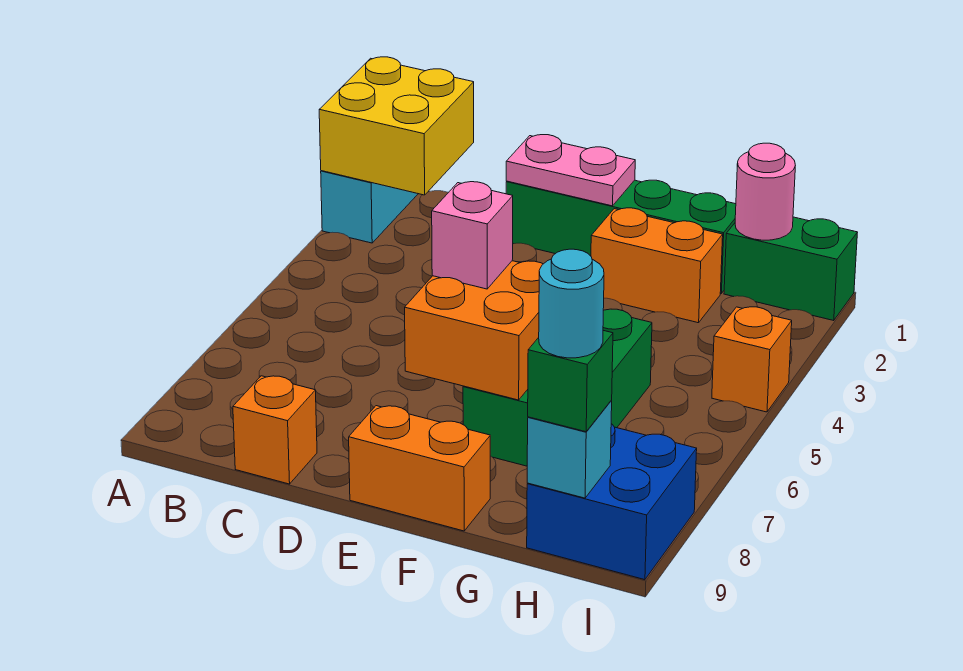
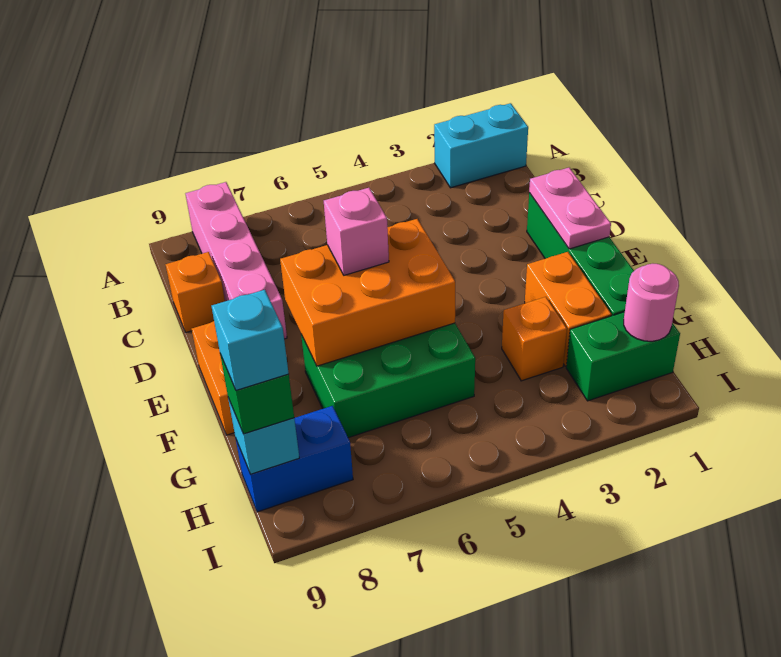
yellow 2x2 brick [319,57,474,195] -> none
none -> pink 1x4 brick [185,182,287,339]
orange 2x2 brick [405,261,543,400] -> orange 2x3 brick [280,219,455,366]
green 1x2 brick [724,217,858,320] -> green 1x2 brick turned to [566,312,680,401]
blue 2x2 brick [527,424,697,580] -> blue 1x2 brick [236,406,353,512]
cyan 1x1 round brick [539,249,604,358] -> cyan 1x1 brick [212,290,289,390]
orange 1x1 brick [712,307,792,412] -> orange 1x1 brick moved to [502,297,567,381]

